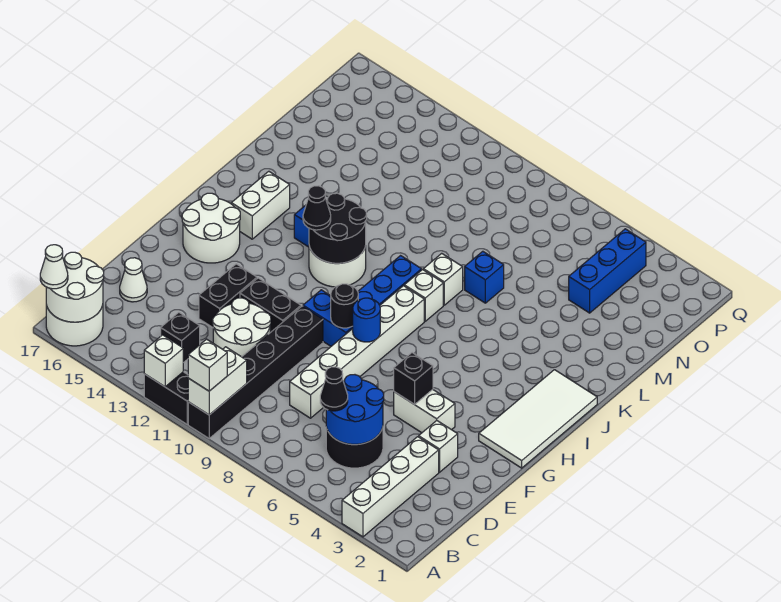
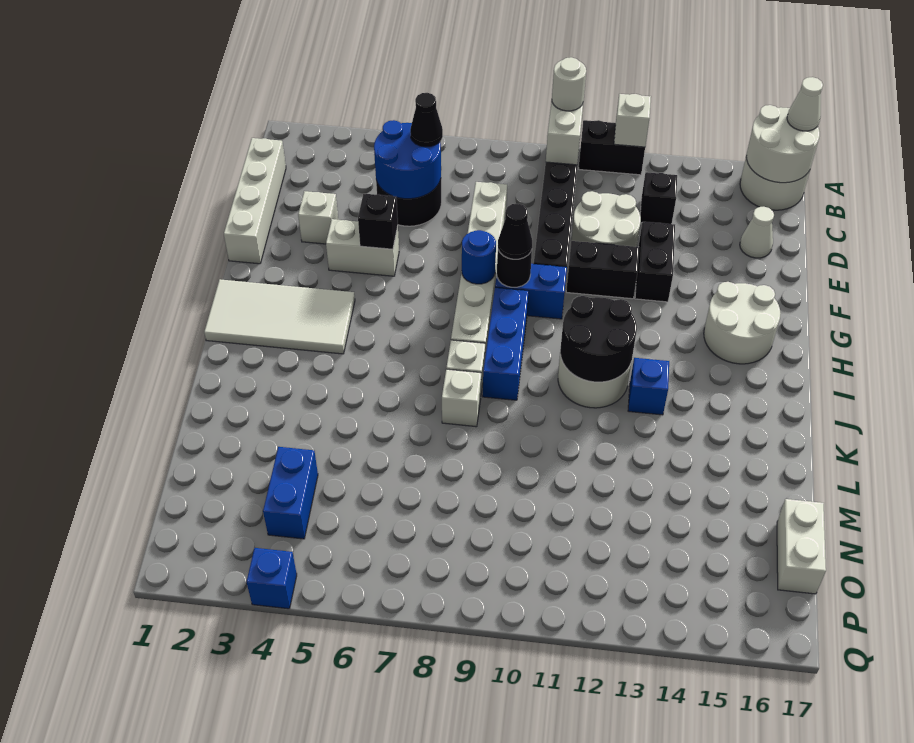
white 1x4 brick [342,437,439,537] -> white 1x4 brick moved to [224,138,286,264]
white 1x1 brick [188,339,227,391] -> white 1x1 round brick [552,57,586,111]
white 2x4 tile [479,370,597,468] -> white 2x4 tile turned to [204,279,355,354]
black 1x1 cone [303,186,331,230] -> black 1x1 cone moved to [498,204,532,259]
white 1x2 brick [231,171,290,239] -> white 1x2 brick moved to [777,499,826,594]
blue 1x1 brick [465,251,504,303] -> blue 1x1 brick moved to [246,548,297,609]
blue 1x3 brick [569,229,646,313] -> blue 1x2 brick [263,447,318,539]

